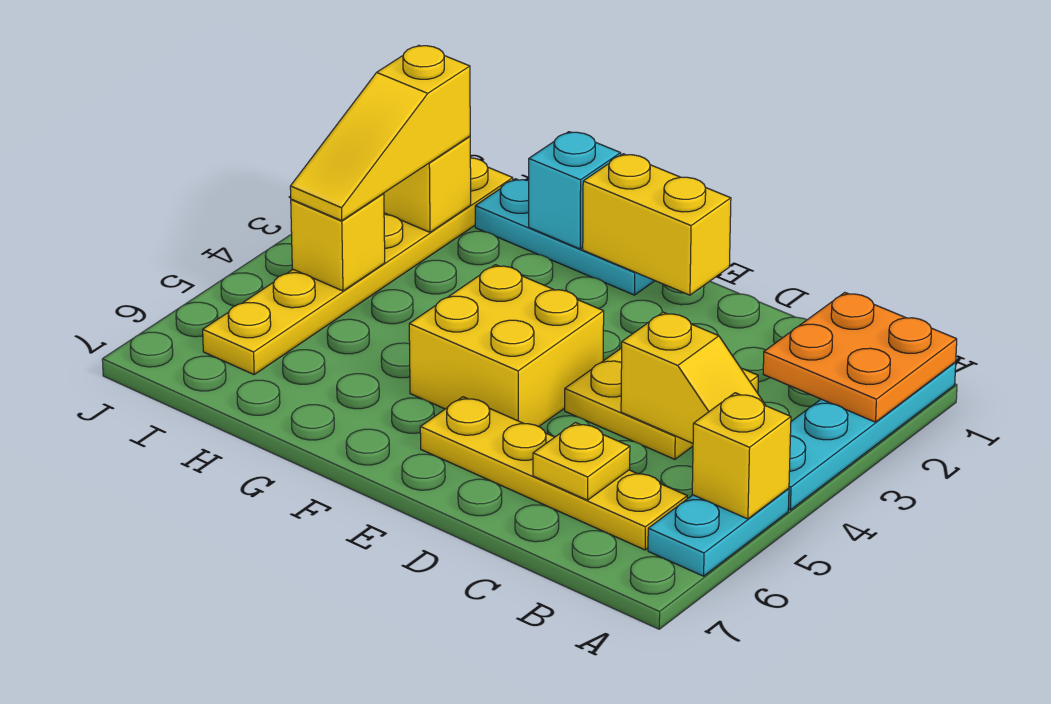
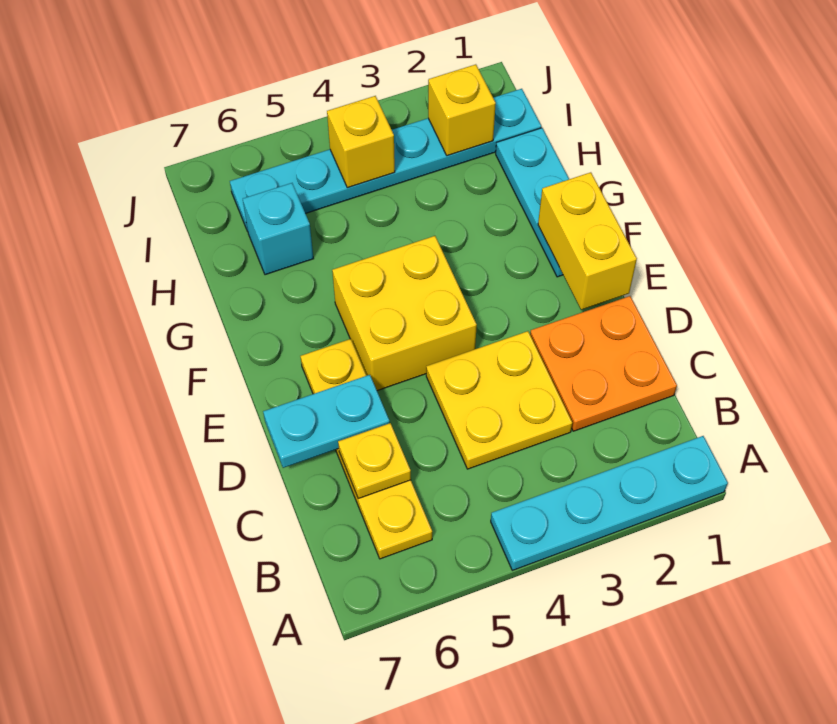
orange 2x2 plate [763,293,957,422] -> orange 2x2 plate moved to [530,296,677,431]
cyan 1x2 plate [648,488,789,576] -> cyan 1x2 plate moved to [263,375,390,468]
yellow 1x1 brick [692,393,791,519] -> none
yellow 1x2 slope [621,312,765,443] -> none
cyan 1x1 brick [529,132,621,249] -> cyan 1x1 brick moved to [243,183,314,275]
yellow 1x6 plate [203,158,513,374] -> cyan 1x6 plate [230,89,541,232]
yellow 1x3 slope [290,45,470,221] -> none

